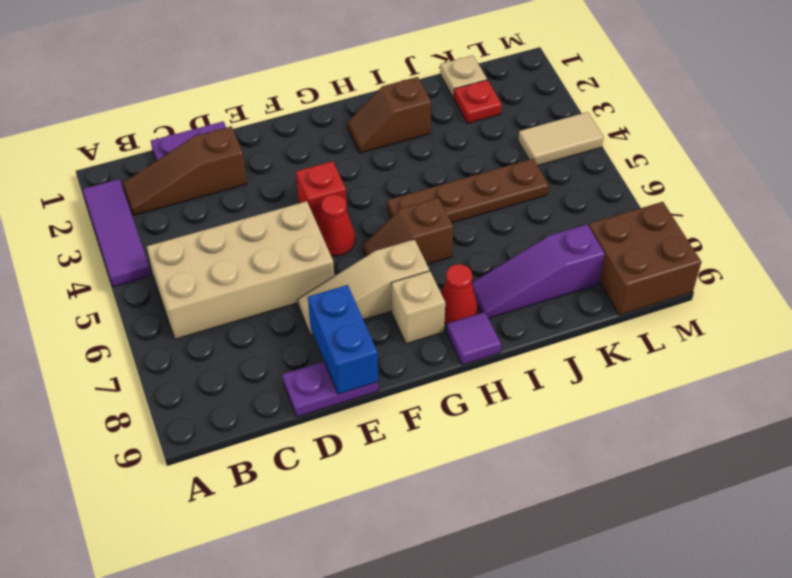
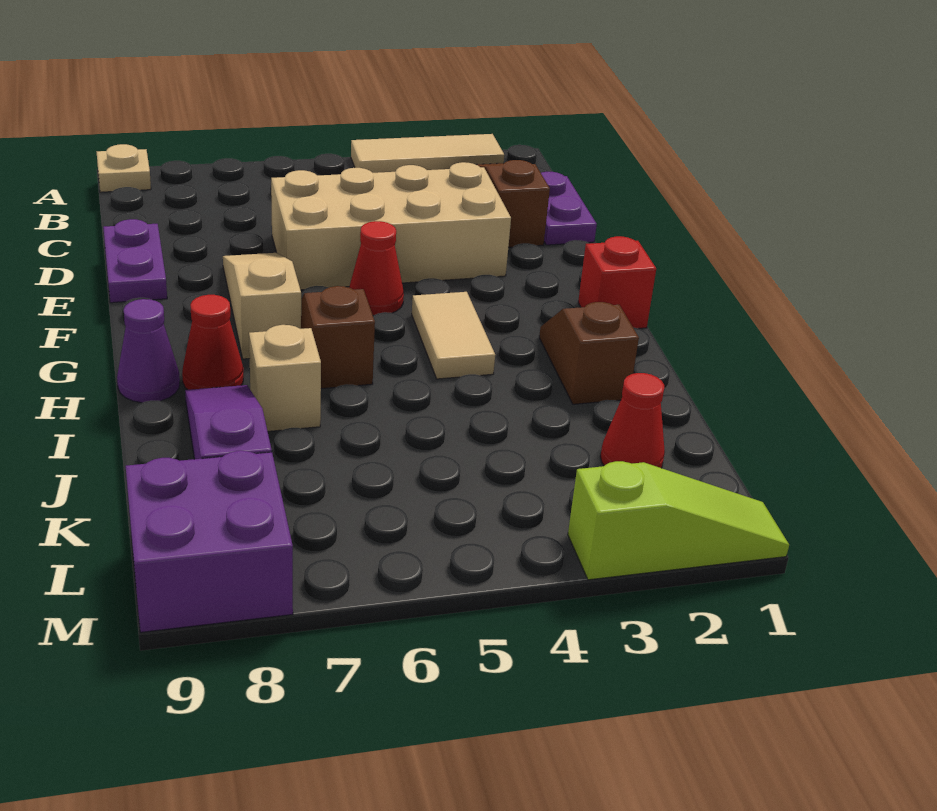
purple 1x3 tile [82,179,151,287] -> tan 1x3 tile [351,134,504,173]
tan 2x4 brick [147,201,334,339] -> tan 2x4 brick turned to [271,162,511,290]
blue 1x2 brick [308,285,378,394] -> none
red 1x1 brick [296,161,347,226] -> red 1x1 brick moved to [578,236,656,328]
tan 1x1 brick [391,271,445,344] -> tan 1x1 brick moved to [249,325,321,431]
brown 1x4 plate [387,159,549,223] -> none
purple 1x1 tile [447,312,501,365] -> purple 1x1 cone [117,299,180,403]
tan 1x1 plate [440,55,487,98] -> tan 1x1 plate moved to [97,144,151,192]
red 1x1 plate [454,80,502,123] -> red 1x1 cone [600,373,665,468]
tan 1x2 tile [518,112,604,166] -> tan 1x2 tile moved to [412,292,495,379]
brown 2x2 brick [589,202,701,315] -> purple 2x2 brick [126,451,293,632]
none -> lime 1x3 slope [568,461,789,580]

